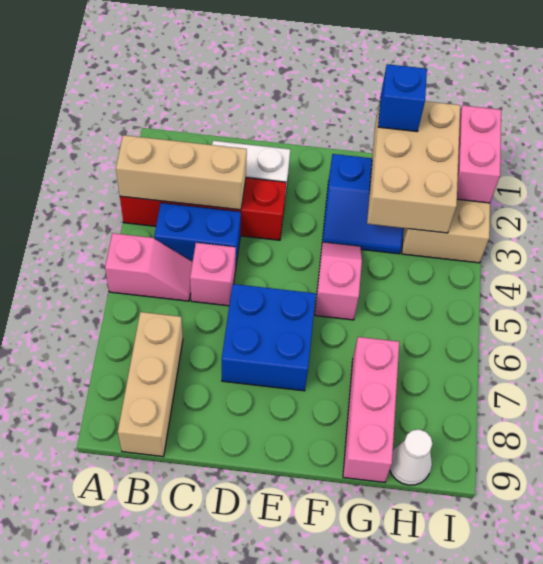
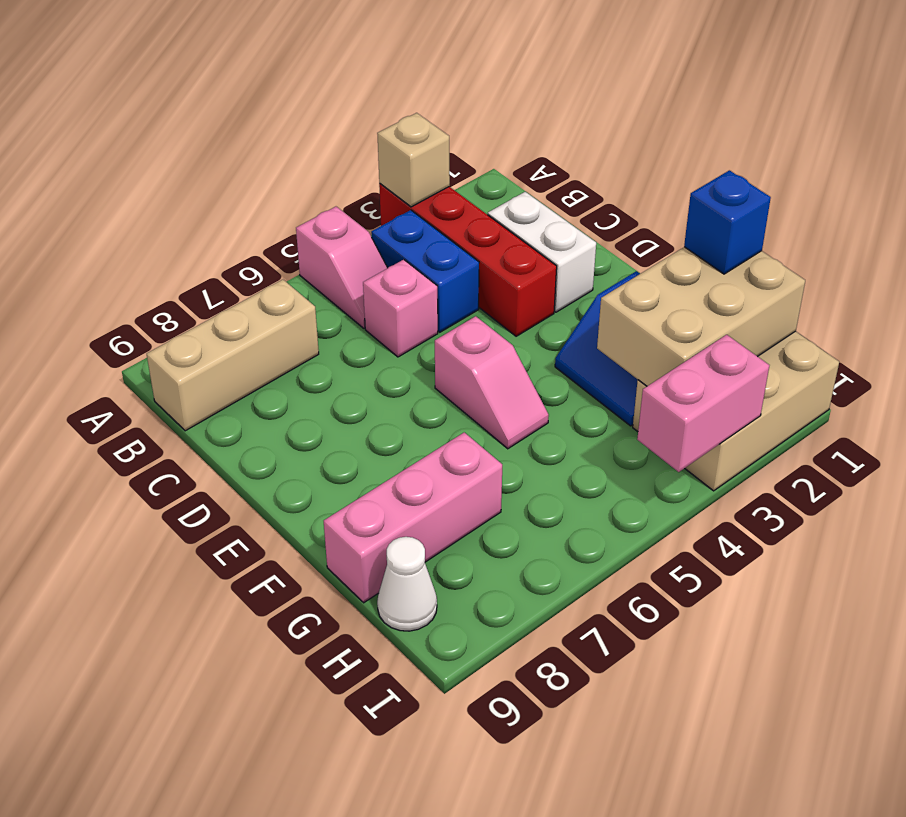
tan 1x3 brick [116,135,247,210] -> tan 1x1 brick [377,113,450,207]
blue 2x2 brick [222,284,316,391] -> none
pink 1x2 slope [315,242,362,320] -> pink 1x2 slope turned to [435,316,549,449]
pink 1x2 brick [457,105,501,203] -> pink 1x2 brick moved to [637,335,769,472]

